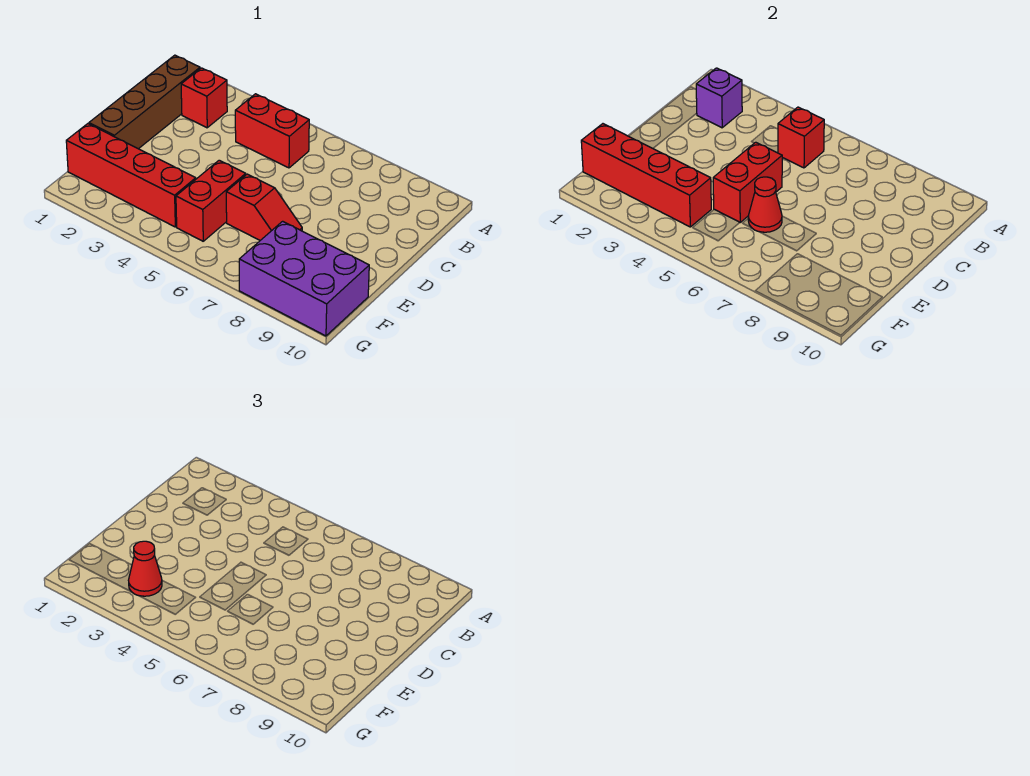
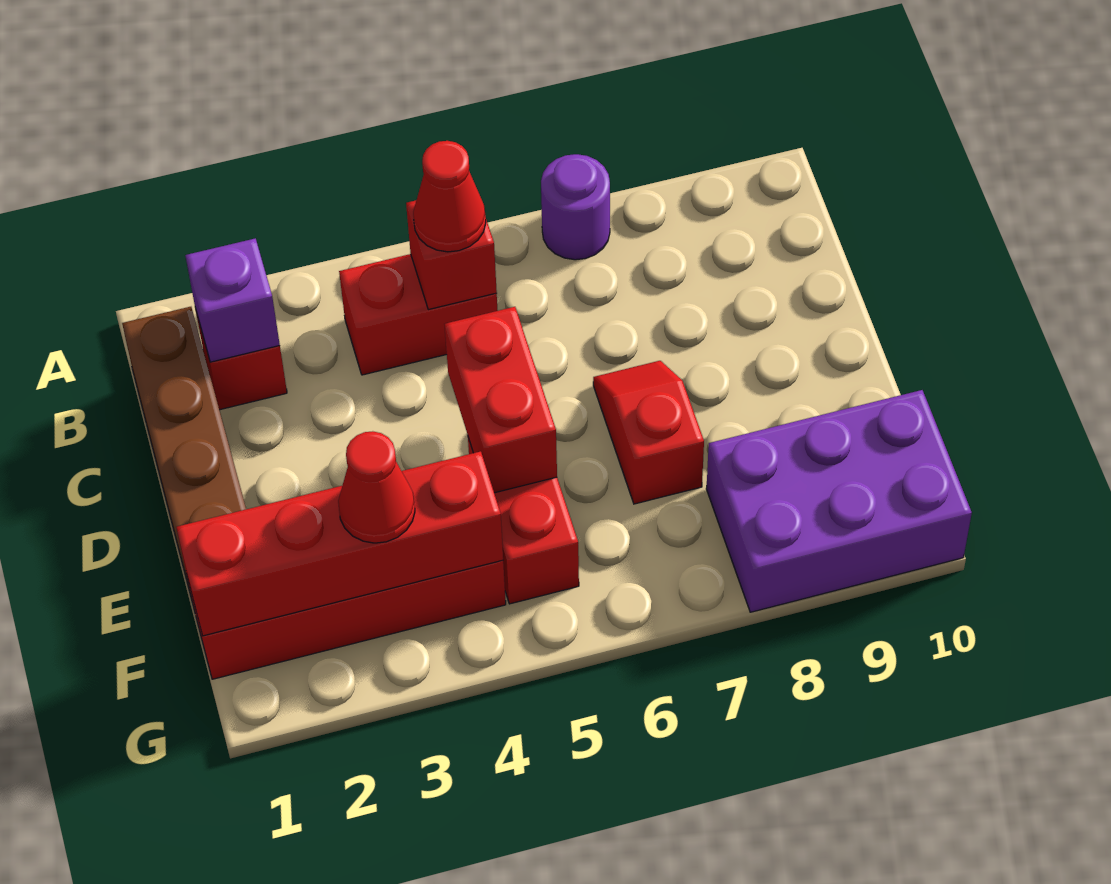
none -> purple 1x1 round brick [541,154,610,260]
red 1x2 slope [226,174,302,240] -> red 1x2 slope turned to [593,361,704,504]
red 1x1 cone [748,177,782,232] -> red 1x1 cone moved to [413,141,486,252]

